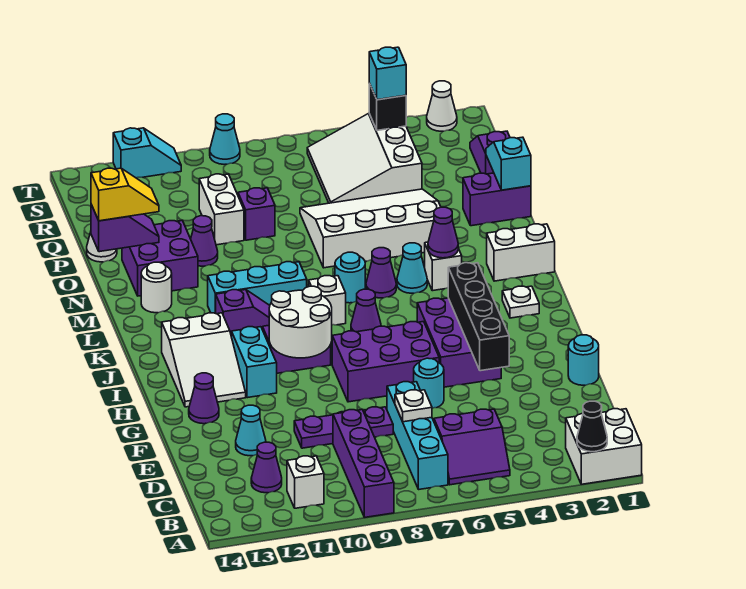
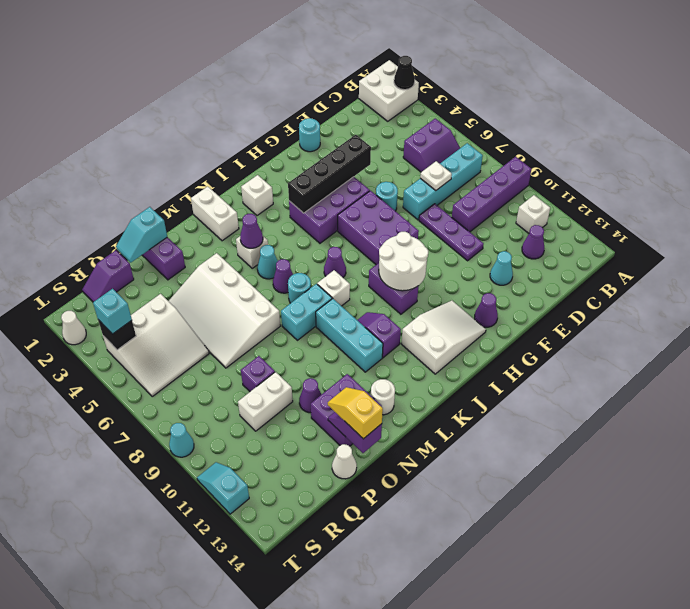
purple 2x2 slope [434,409,510,485] -> purple 2x2 slope turned to [403,118,460,172]
cyan 1x2 brick [232,327,277,398] -> cyan 1x2 brick moved to [281,284,332,340]
white 1x1 plate [502,286,539,318] -> white 1x1 brick [241,175,273,216]

